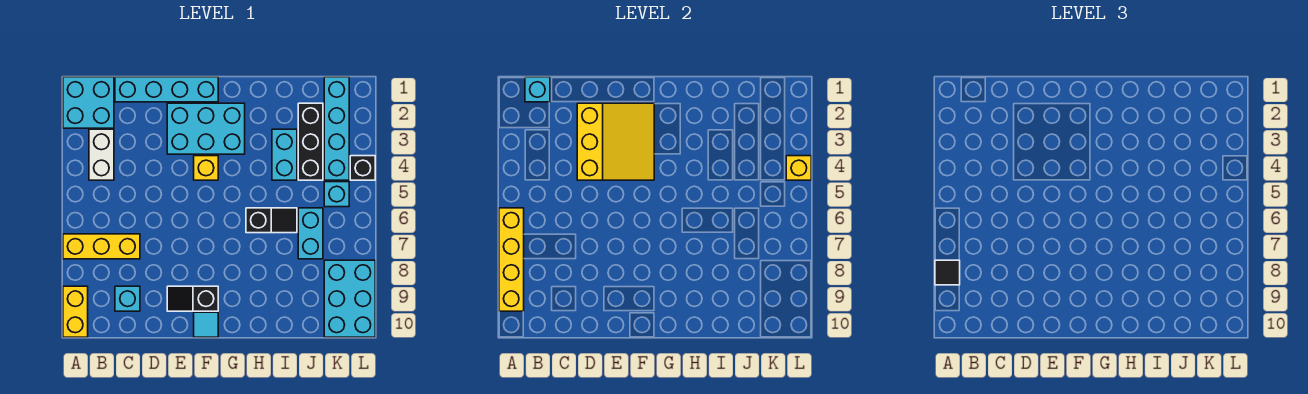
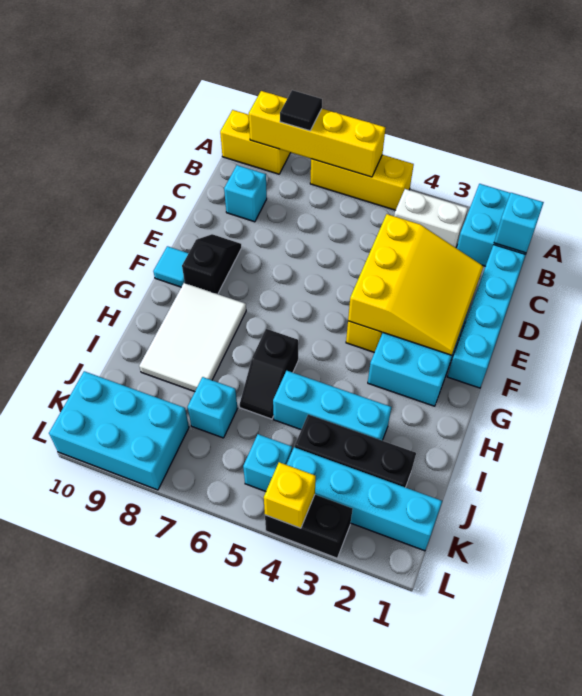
yellow 1x3 brick [63,234,140,259] -> yellow 1x3 brick turned to [310,155,414,210]
yellow 3x3 slope [577,103,654,180] -> yellow 3x3 slope turned to [348,214,483,355]
none -> white 2x3 tile [139,283,246,392]
cyan 1x2 brick [272,129,297,180] -> cyan 1x3 brick [273,371,392,440]
cyan 1x2 brick [298,208,323,259] -> cyan 1x1 brick [188,377,237,438]
black 1x1 brick [350,156,375,180] -> black 1x2 brick [265,495,353,558]

